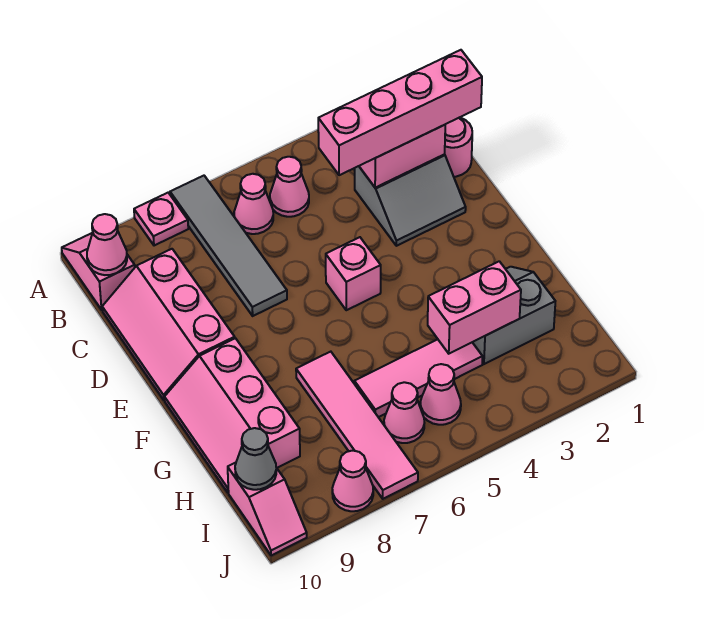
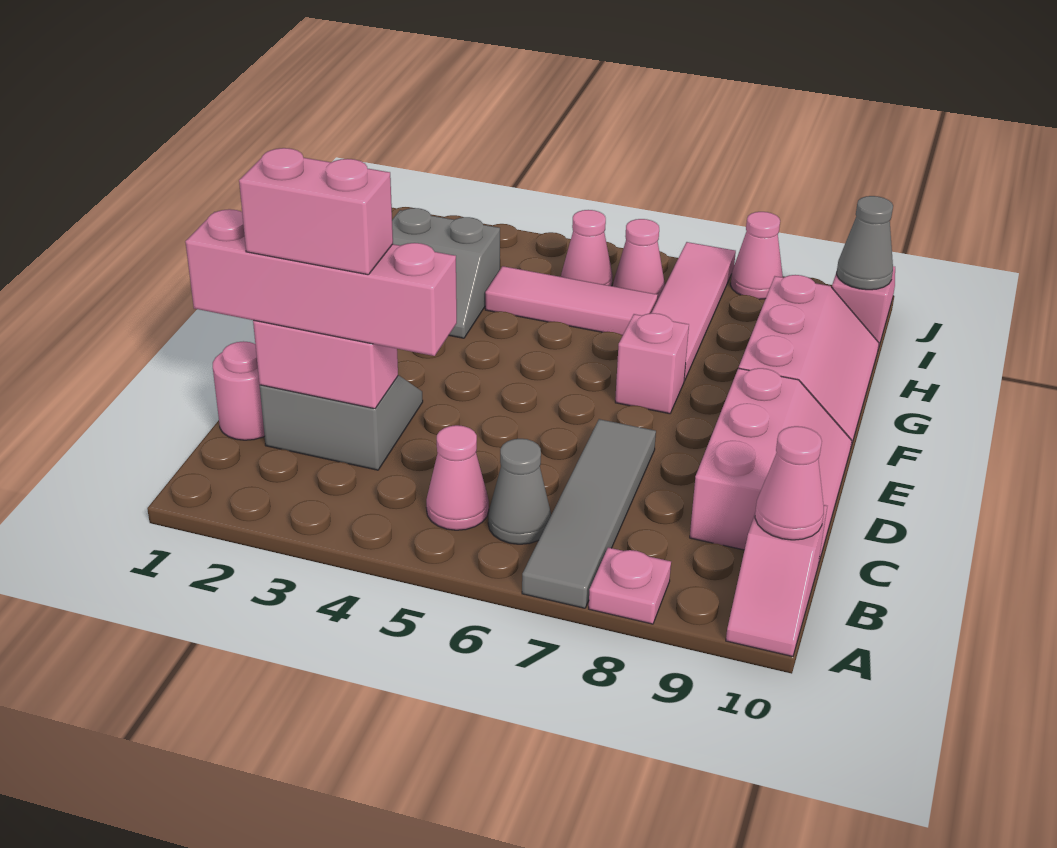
pink 1x1 cone [234,174,273,234] -> grey 1x1 cone [488,439,551,544]
pink 1x1 brick [326,237,381,310] -> pink 1x1 brick moved to [615,313,689,414]
pink 1x2 brick [428,261,521,354] -> pink 1x2 brick moved to [239,148,393,275]

